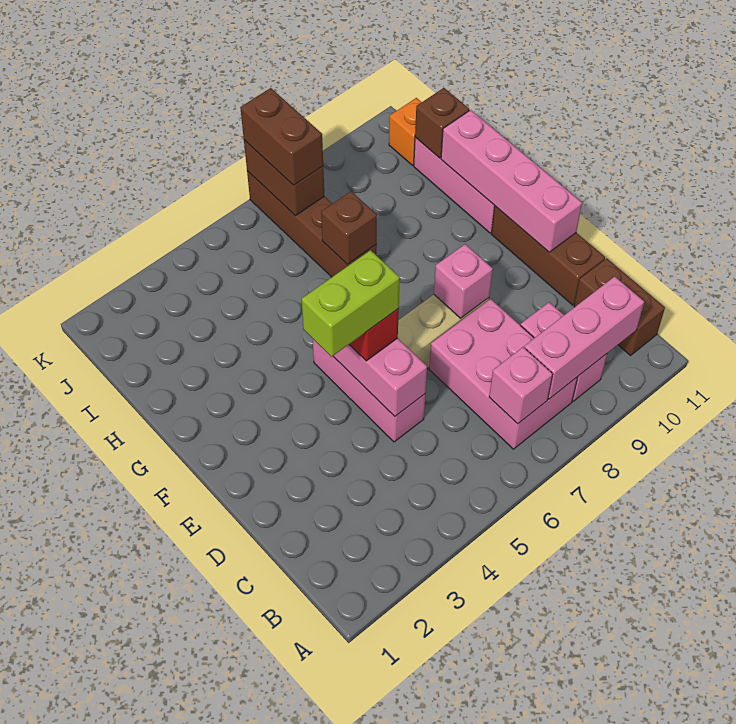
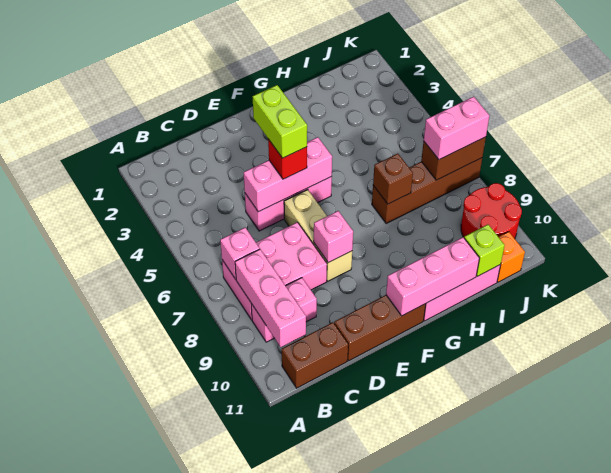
pink 1x4 brick [441,110,582,252] -> pink 1x3 brick [386,237,479,316]
brown 1x1 brick [415,88,469,158] -> lime 1x1 brick [464,225,505,276]
brown 1x2 brick [240,88,323,185] -> pink 1x2 brick [424,97,489,160]
none -> red 2x2 round brick [461,183,522,239]

